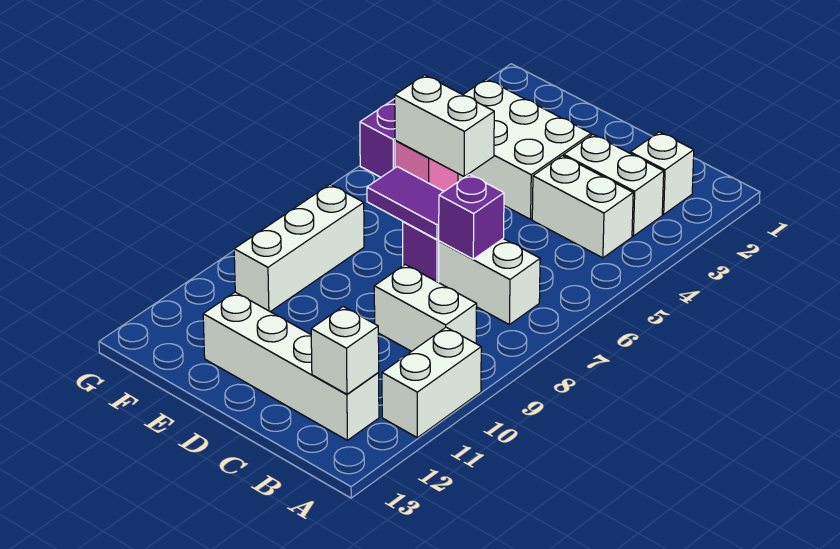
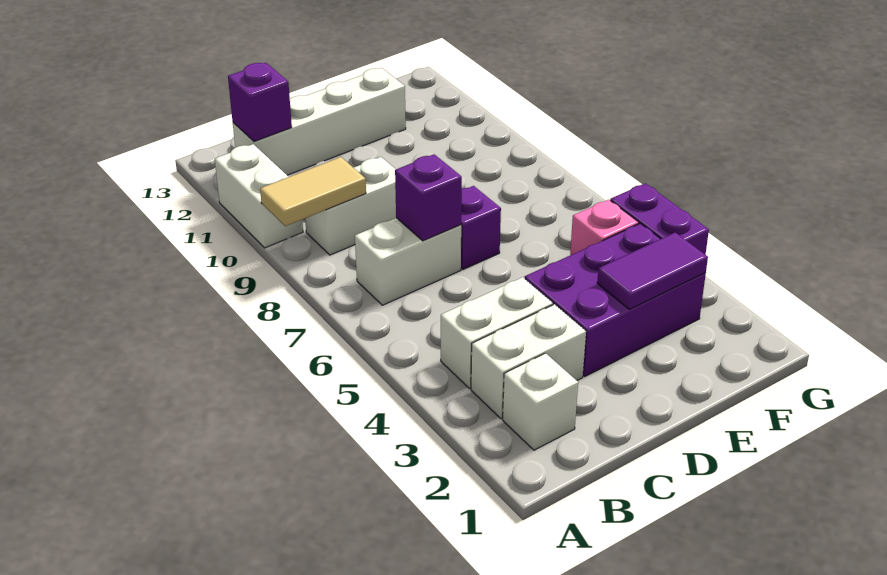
none -> tan 1x2 tile [260,157,366,226]
white 1x1 brick [311,307,379,394] -> purple 1x1 brick [228,63,292,142]
white 2x3 brick [458,79,591,219] -> purple 2x3 brick [525,223,706,376]
purple 1x2 tile [367,167,444,239] -> purple 1x2 tile moved to [597,233,708,309]
white 1x2 brick [395,75,494,176] -> none
white 1x3 brick [234,184,364,312] -> none

